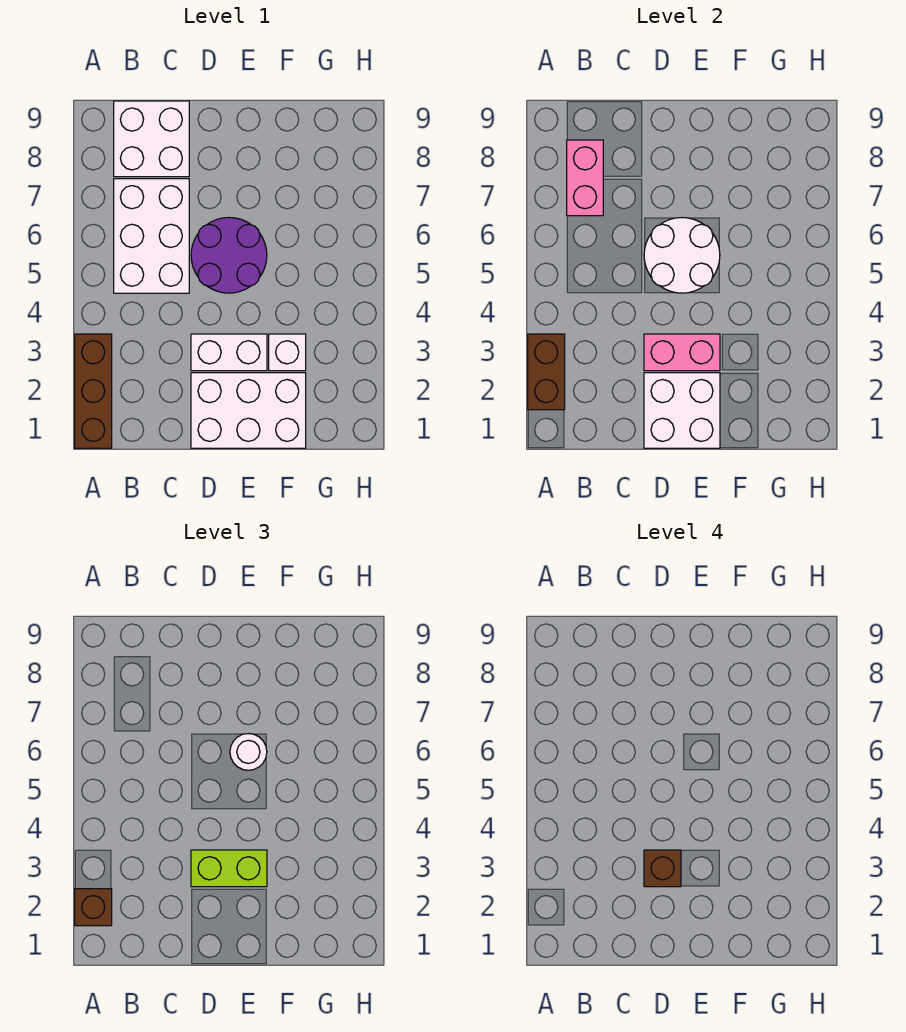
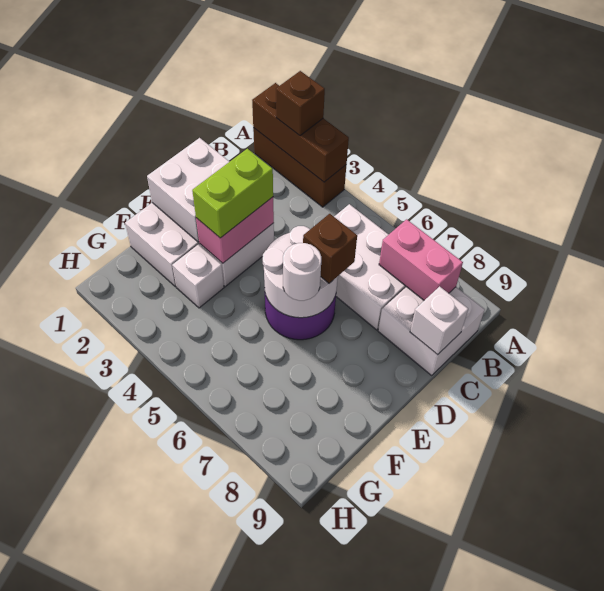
brown 1x2 brick [528,334,565,410] -> brown 1x3 brick [252,83,349,182]
none -> white 1x1 brick [410,286,468,355]
brown 1x1 brick [644,850,681,887] -> brown 1x1 brick moved to [303,214,357,283]

